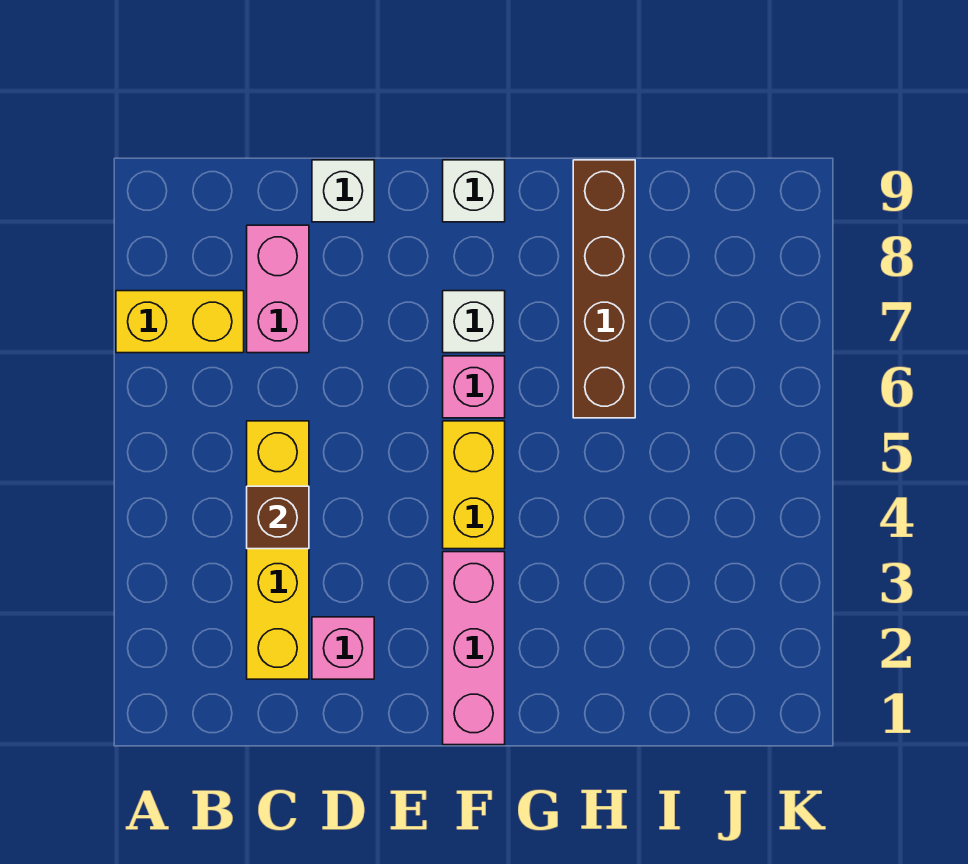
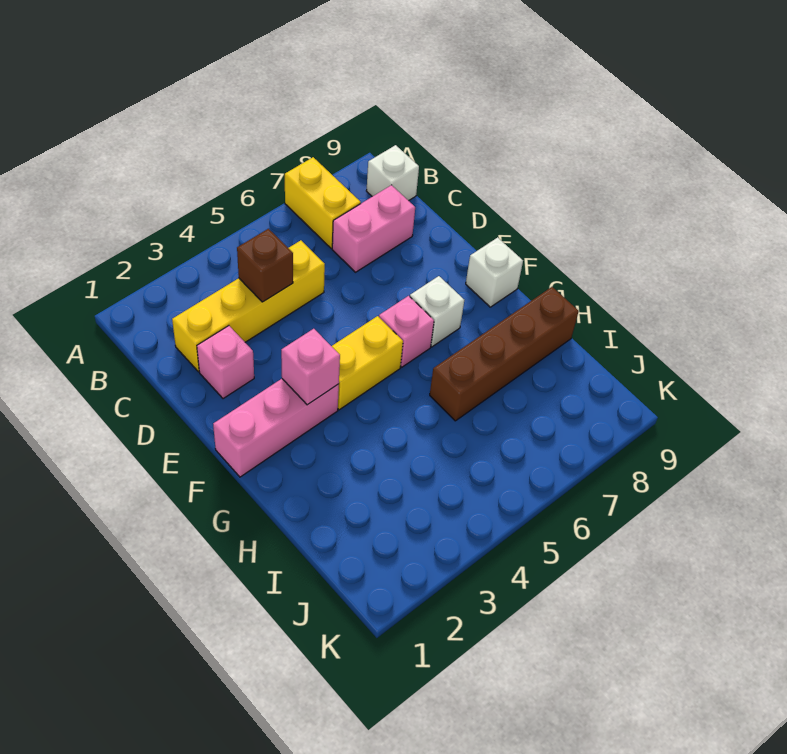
white 1x1 brick [312,160,374,222] -> white 1x1 brick moved to [366,145,419,201]
none -> pink 1x1 brick [281,329,340,405]

